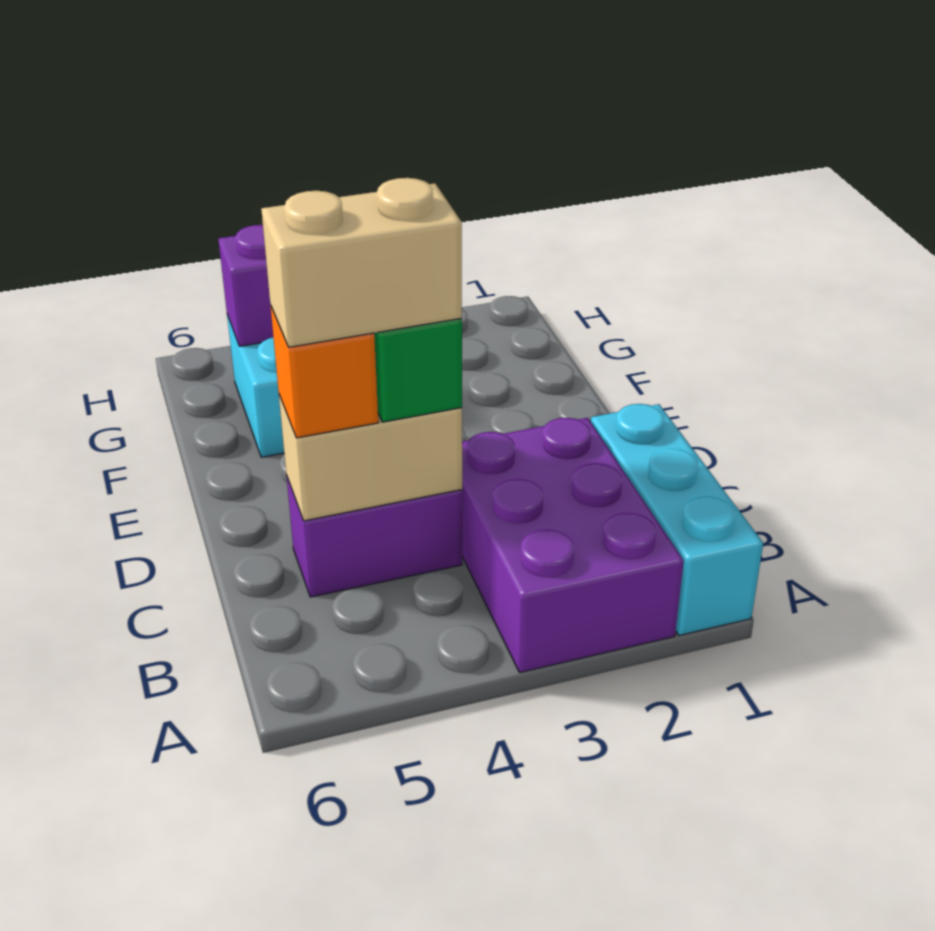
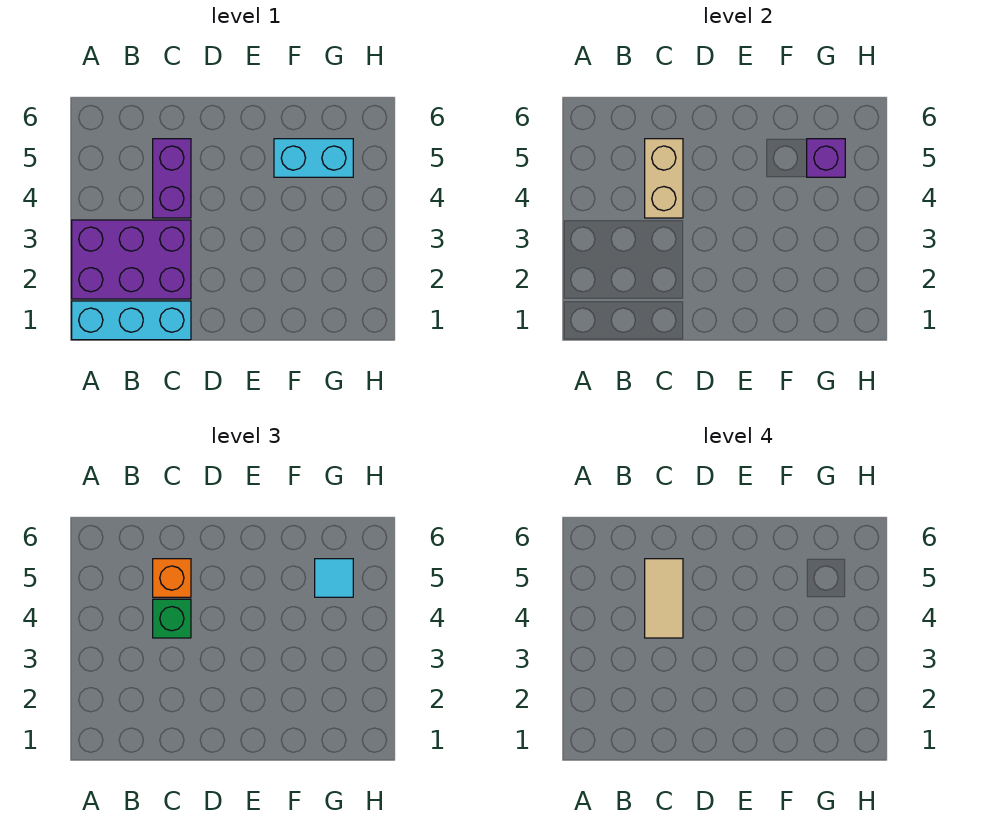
tan 1x2 brick [261,178,462,347] -> tan 1x2 tile [645,559,683,638]
none -> cyan 1x1 tile [315,559,353,597]

